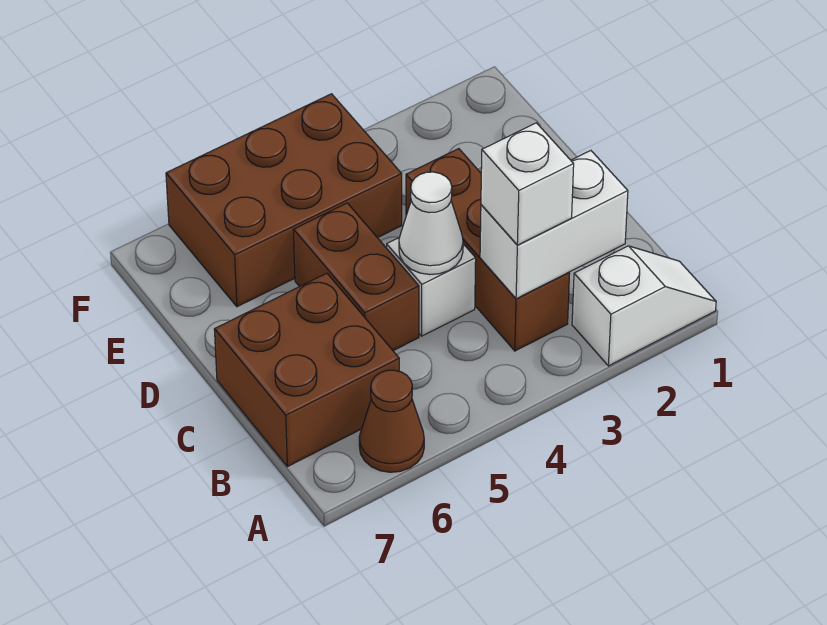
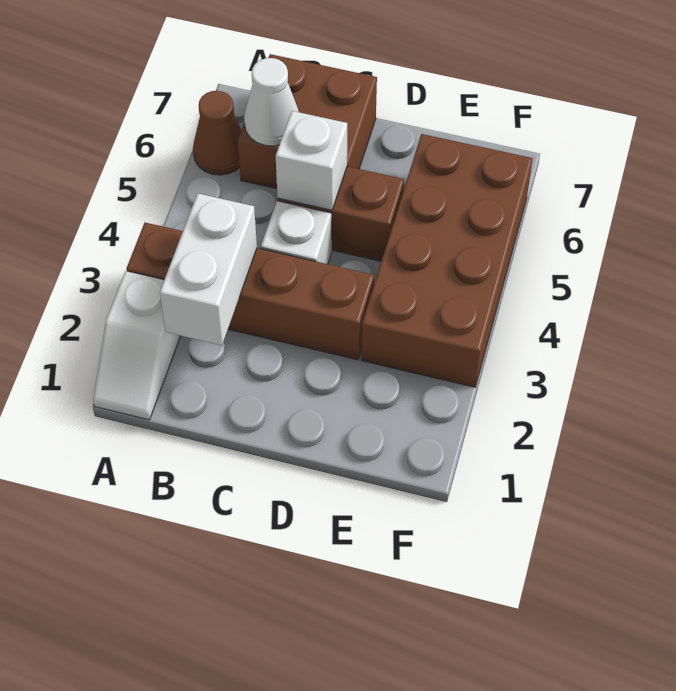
brown 1x3 brick [406,149,570,351] -> brown 1x4 brick [126,223,374,360]
white 1x1 brick [481,123,574,245] -> white 1x1 brick moved to [276,111,347,210]
white 1x1 cone [399,172,463,275] -> white 1x1 cone moved to [244,58,299,146]
brown 2x3 brick [166,94,402,307] -> brown 2x4 brick [361,134,533,387]

